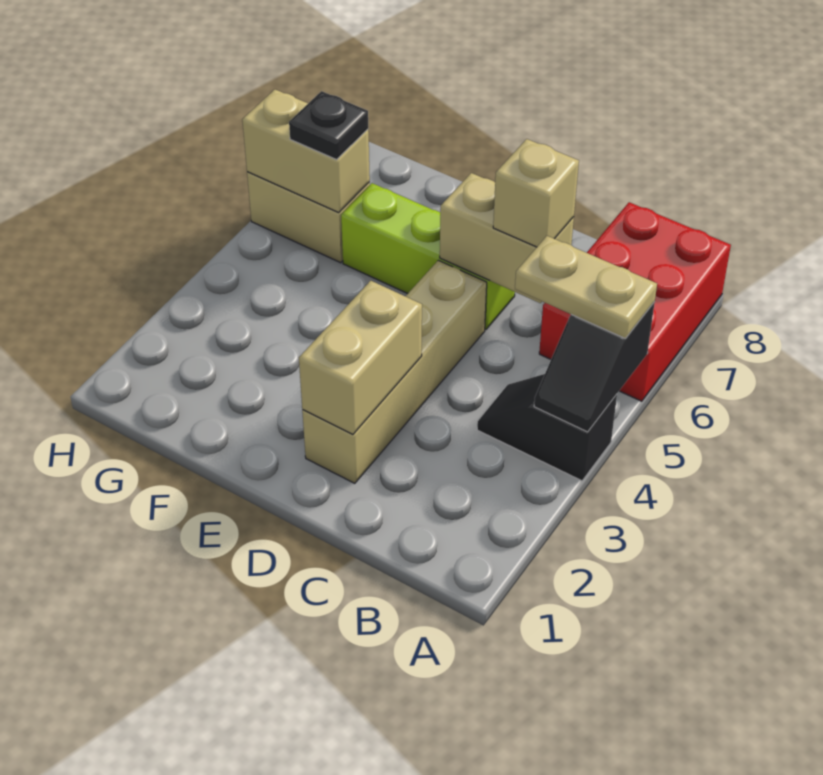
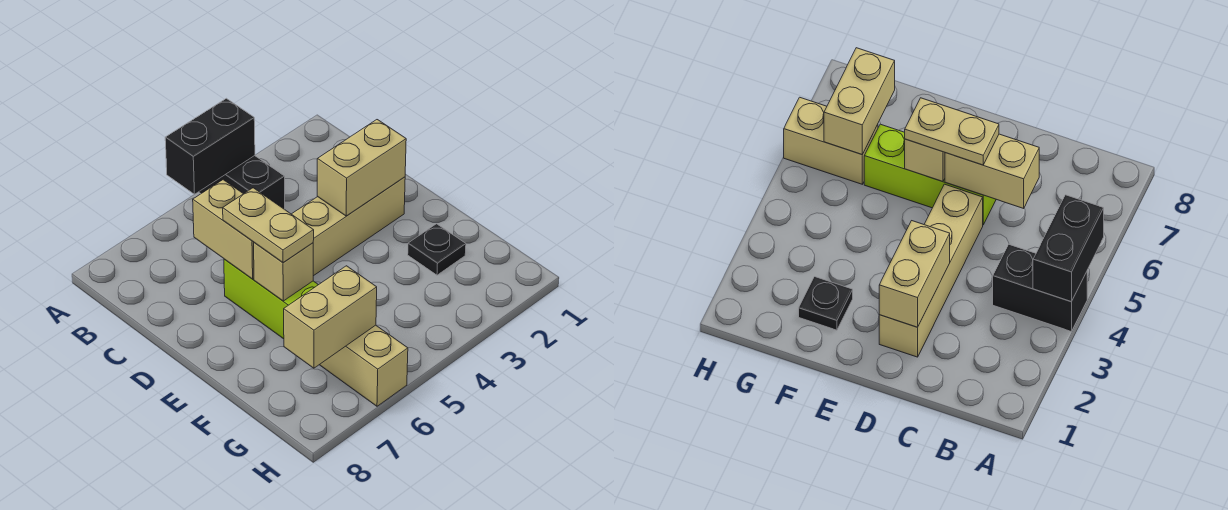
black 1x2 slope [477,374,617,481] -> black 1x2 brick [199,156,285,209]
black 1x2 slope [534,302,655,432] -> black 1x2 brick [165,98,255,194]
tan 1x2 plate [515,236,657,338] -> tan 1x2 plate moved to [223,188,314,262]
red 2x3 brick [539,202,731,401] -> none
tan 1x1 brick [493,139,579,247] -> tan 1x1 brick moved to [254,243,313,301]
tan 1x2 brick [242,89,370,212] -> tan 1x2 brick turned to [284,266,377,368]
black 1x1 plate [289,91,368,160] -> black 1x1 plate moved to [408,224,466,275]

